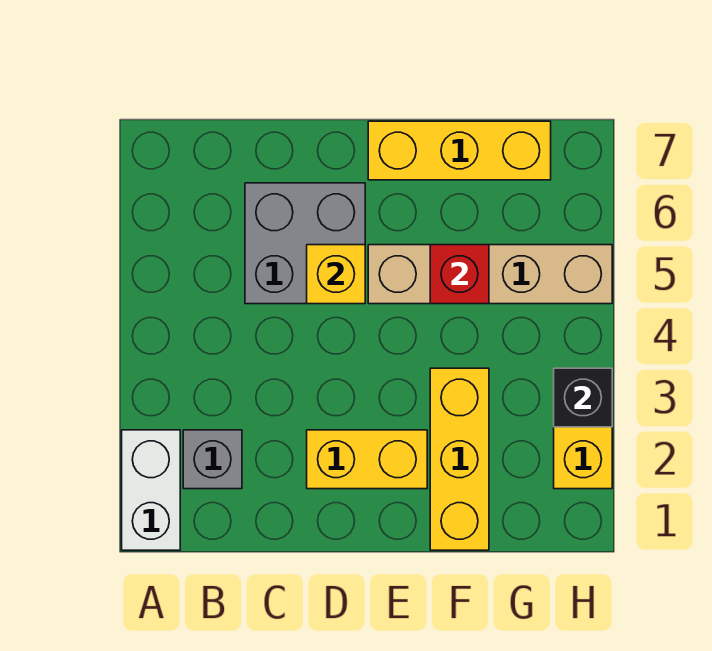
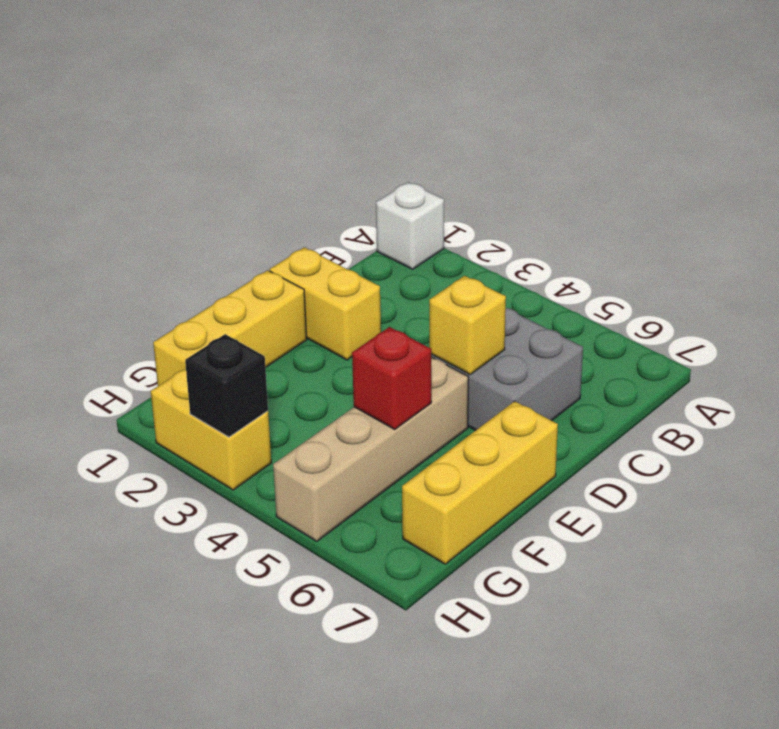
white 1x2 brick [122,430,180,550] -> white 1x1 brick [376,182,444,269]
grey 1x1 brick [183,430,242,489] -> none
yellow 1x2 brick [307,430,427,489] -> yellow 1x2 brick turned to [269,247,381,360]
yellow 1x3 brick [430,368,489,550] -> yellow 1x3 brick turned to [153,270,307,386]

